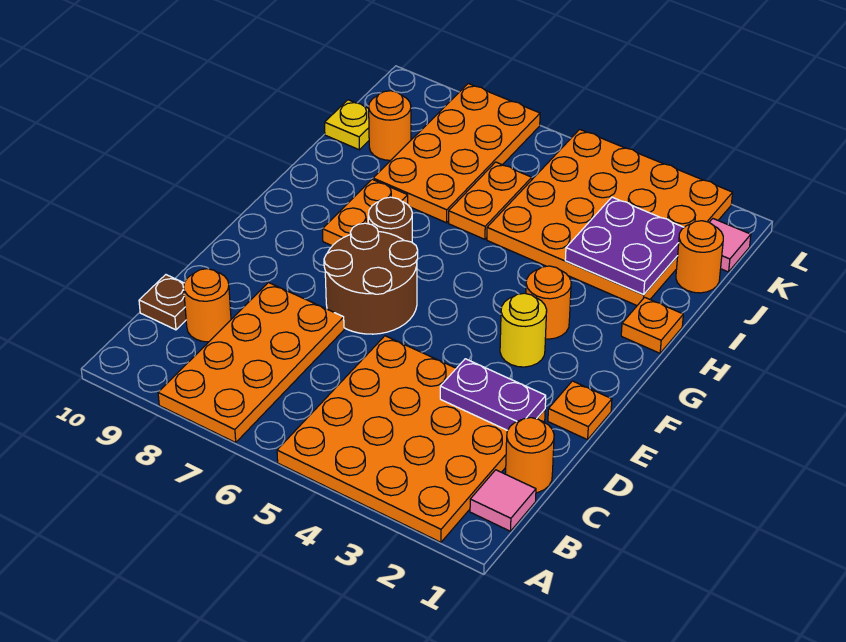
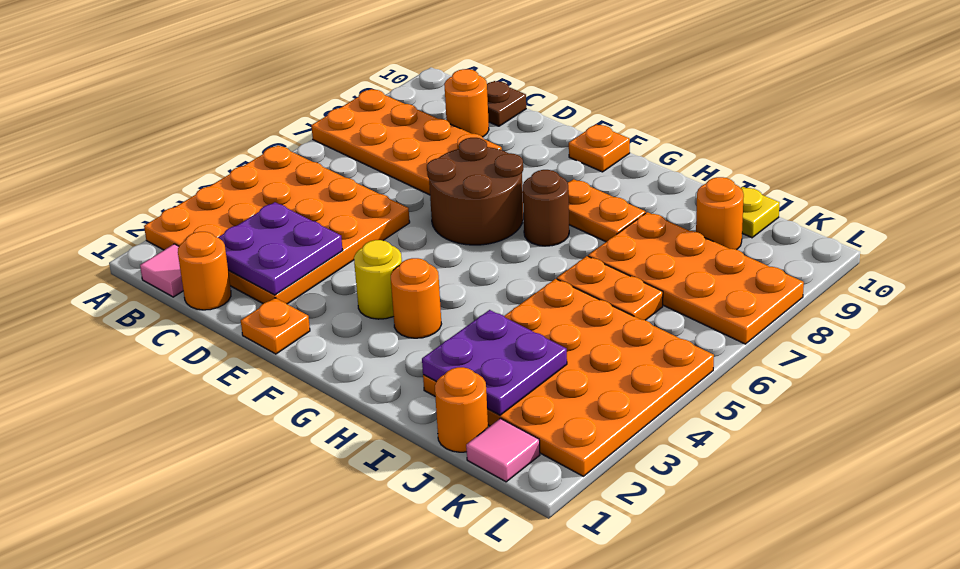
purple 1x2 plate [440,359,546,430] -> purple 2x2 plate [218,202,343,295]
orange 1x1 plate [621,297,683,353] -> orange 1x1 plate moved to [569,124,630,172]

